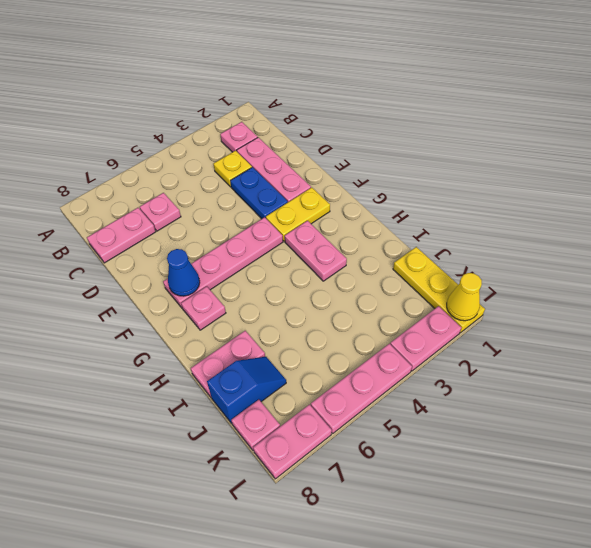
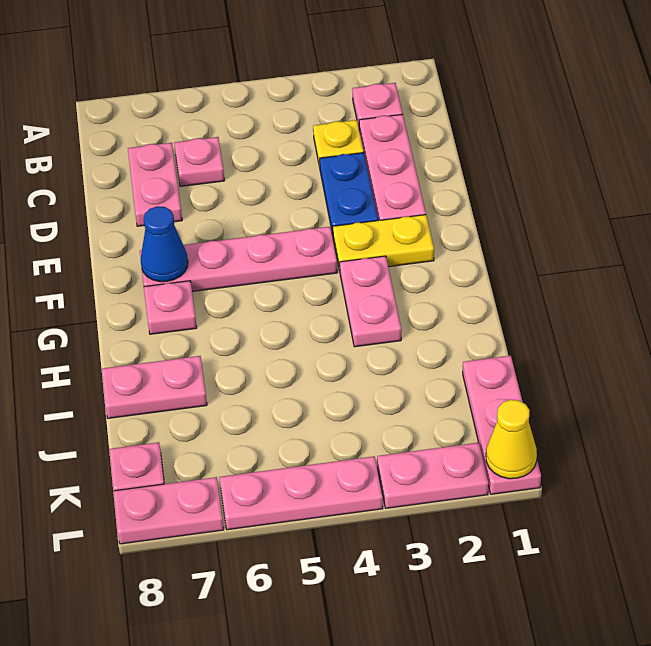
pink 1x2 plate [87,208,156,263] -> pink 1x2 plate turned to [128,143,182,226]
yellow 1x3 plate [393,247,485,333] -> pink 1x3 plate [463,356,541,494]
blue 1x2 slope [207,357,286,423] -> none

